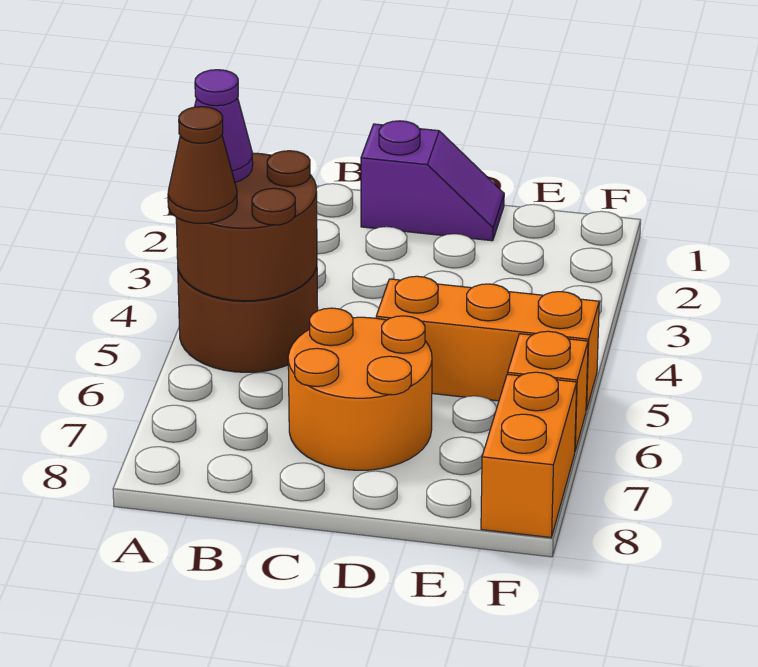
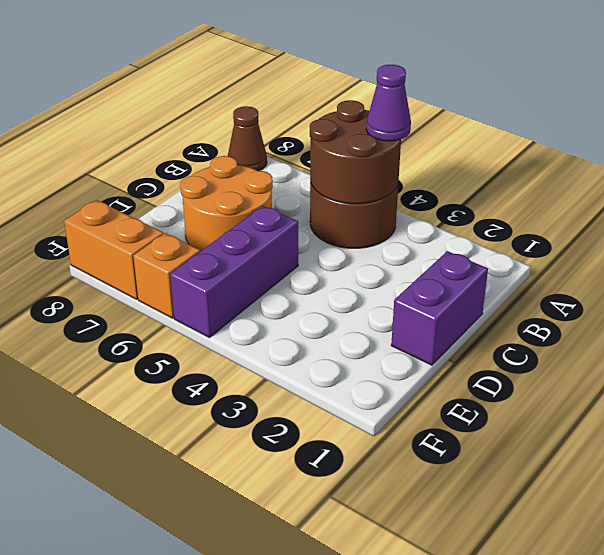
brown 1x1 cone [168,107,237,223] -> brown 1x1 cone moved to [228,106,267,171]
purple 1x2 slope [361,121,504,241] -> purple 1x2 brick [391,251,488,365]
orange 1x3 brick [376,276,599,410] -> purple 1x3 brick [170,206,298,338]

